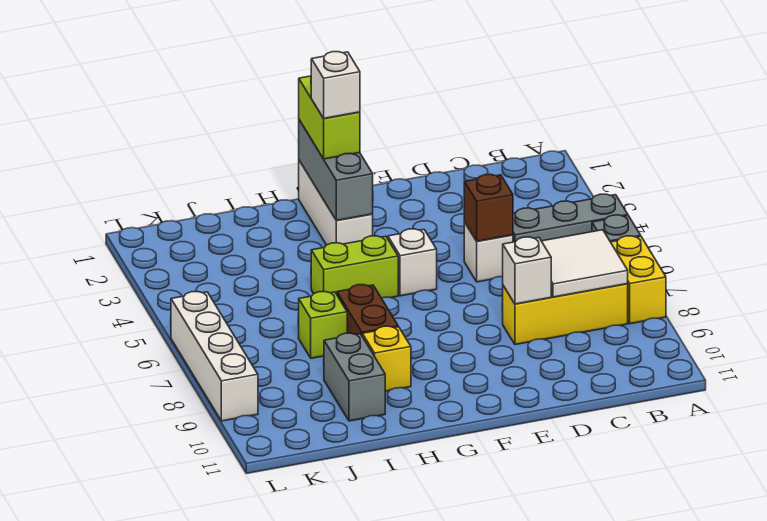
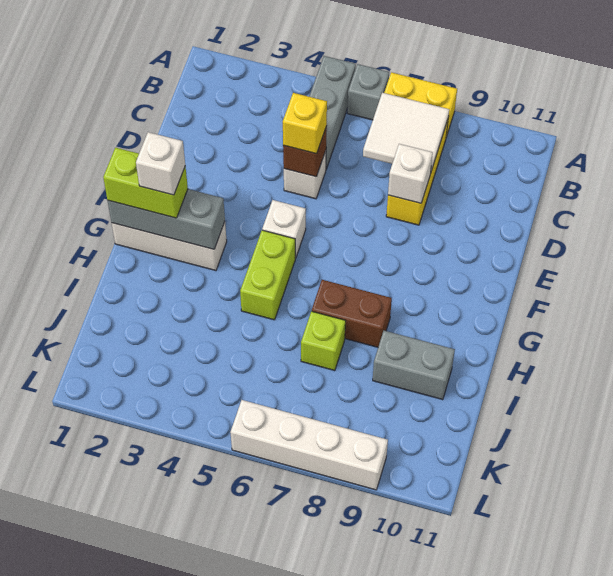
yellow 1x1 brick [362,326,411,391] -> yellow 1x1 brick moved to [283,93,327,154]

